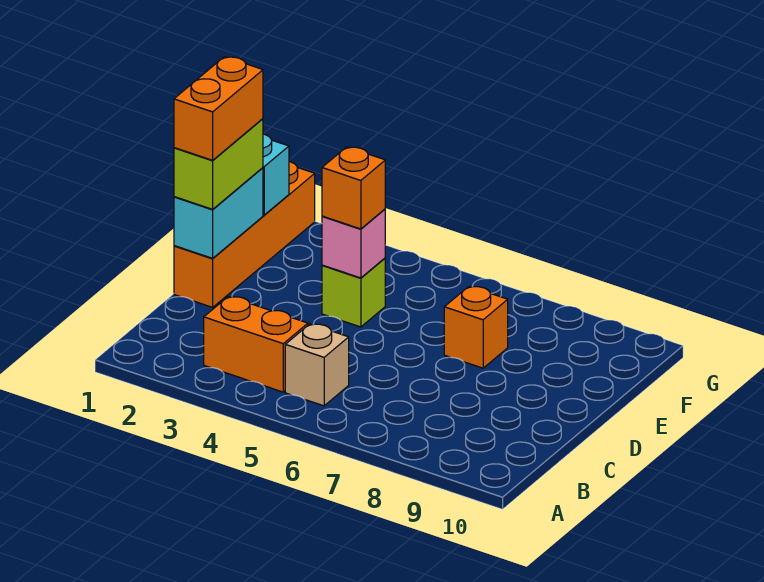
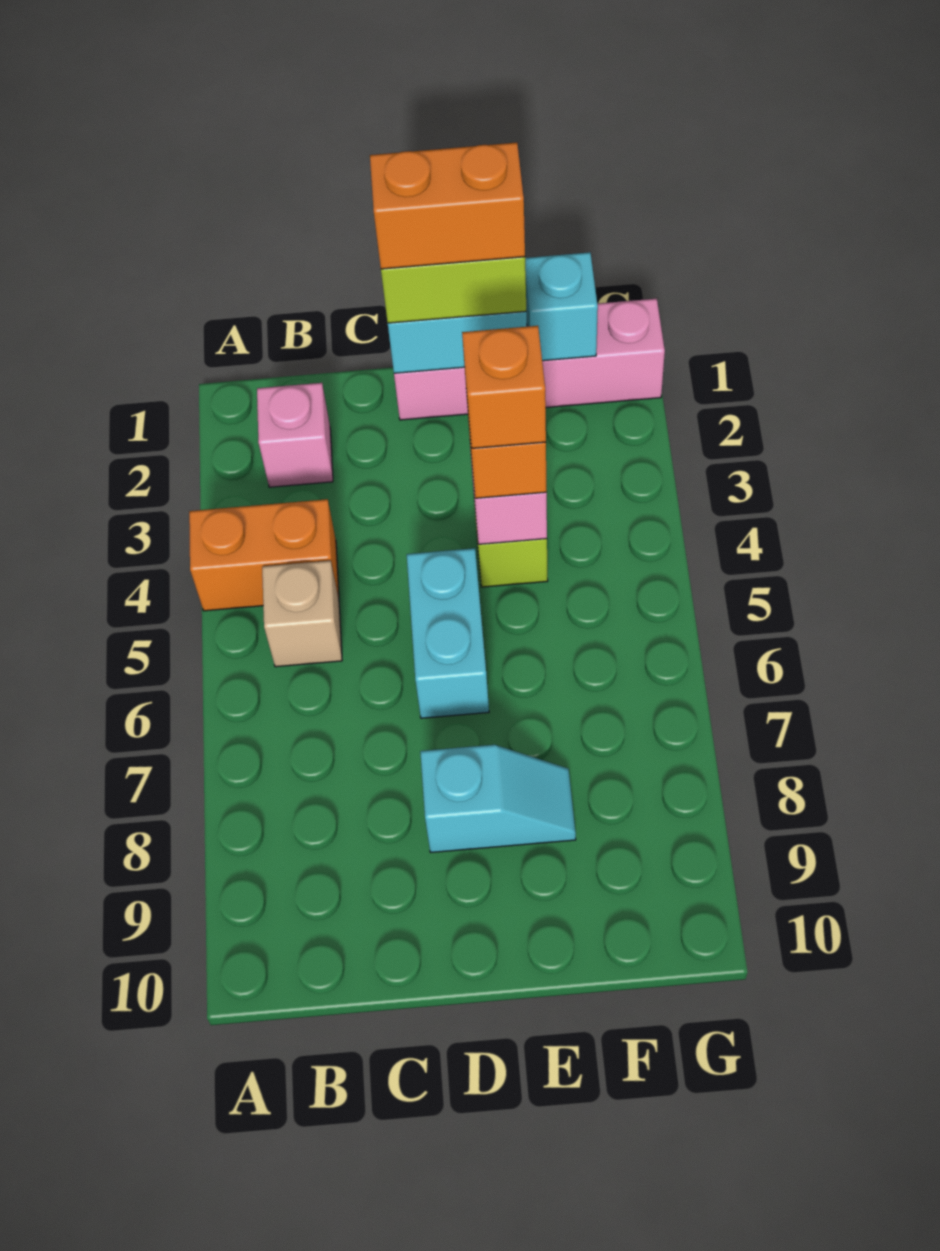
none -> pink 1x1 brick [257,383,333,487]
orange 1x2 brick [204,296,308,392] -> orange 1x2 brick turned to [189,499,339,611]
orange 1x4 brick [174,162,315,307] -> pink 1x4 brick [394,299,665,420]
none -> cyan 1x2 brick [407,548,489,718]
none -> cyan 1x2 slope [420,745,576,852]
orange 1x1 brick [444,286,508,368] -> orange 1x1 brick moved to [462,326,546,448]

